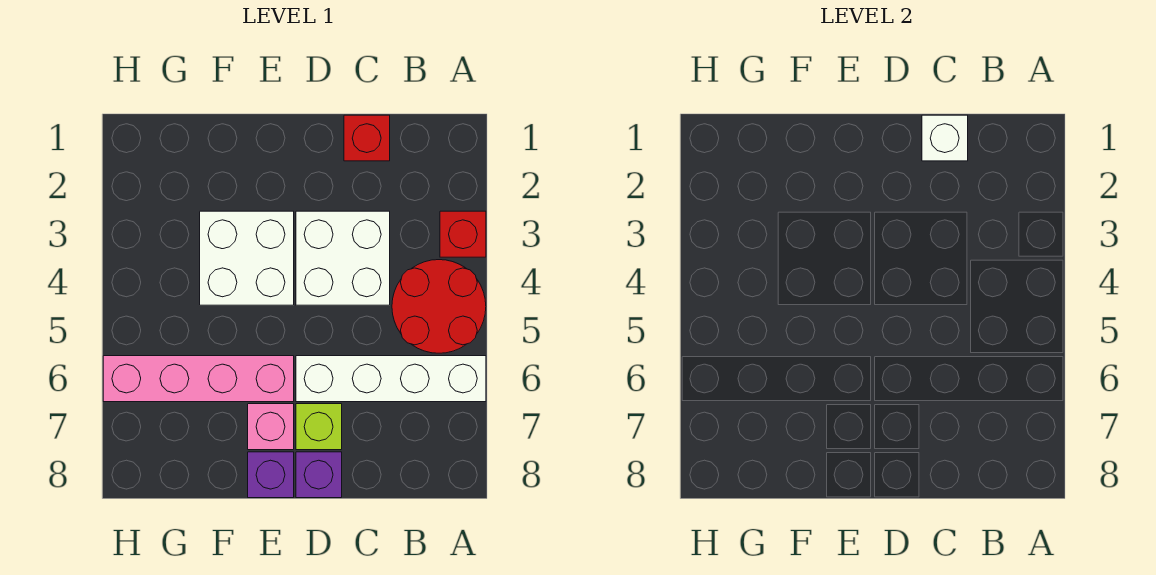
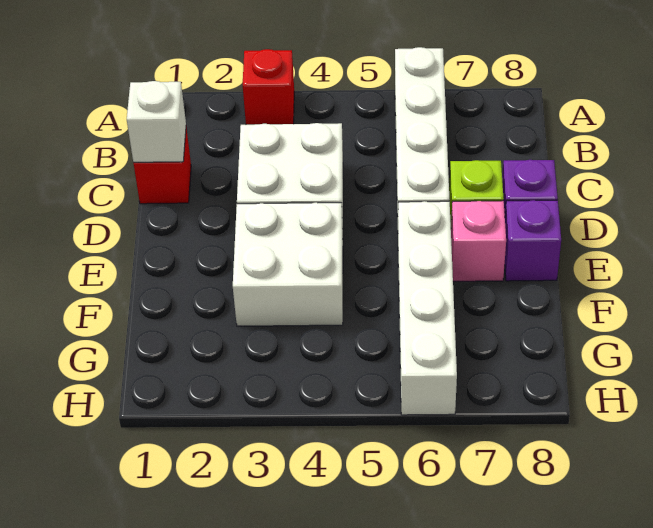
red 2x2 round brick [392,260,486,353] -> none
pink 1x4 brick [103,356,294,402] -> white 1x4 brick [398,201,457,415]

